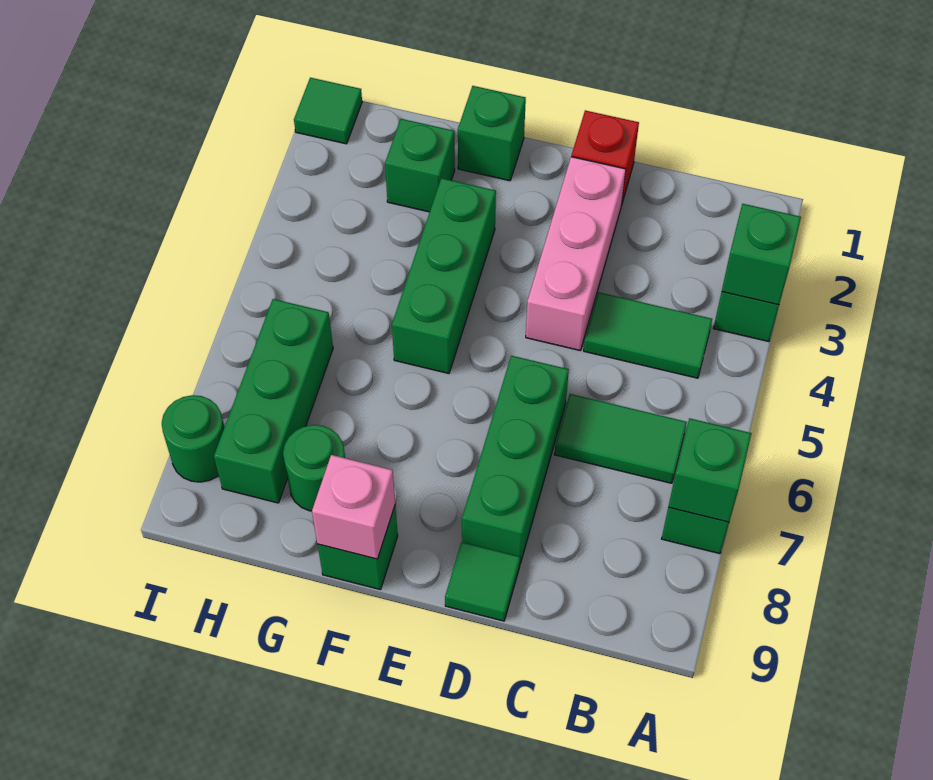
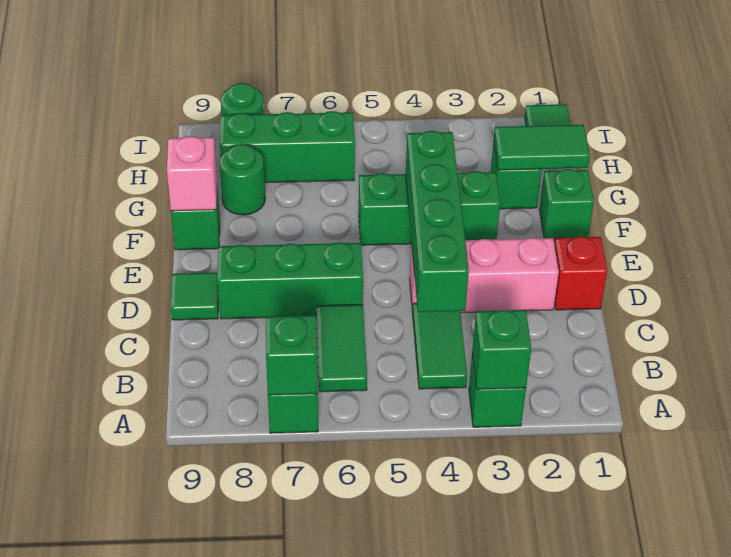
none -> green 1x4 brick [406,131,469,312]
none -> green 1x2 tile [494,125,590,170]

